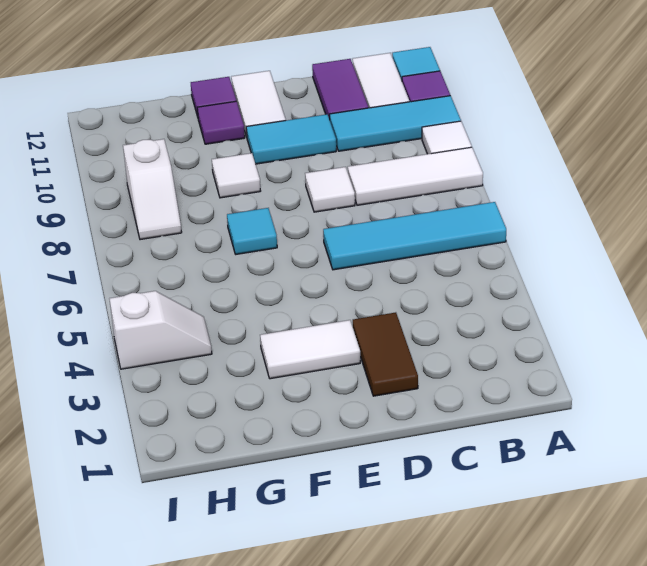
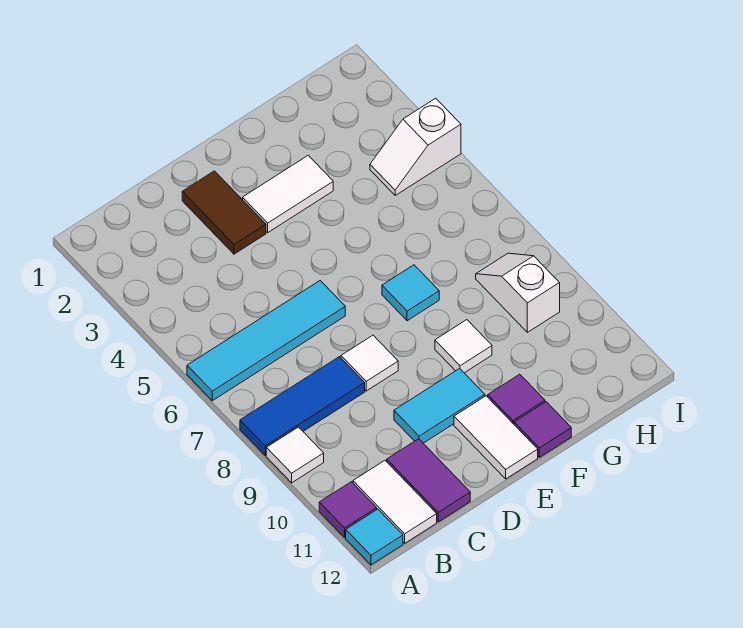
white 1x3 tile [348,147,483,205] -> blue 1x3 tile [240,357,365,455]
cyan 1x3 tile [330,96,461,151] -> none

